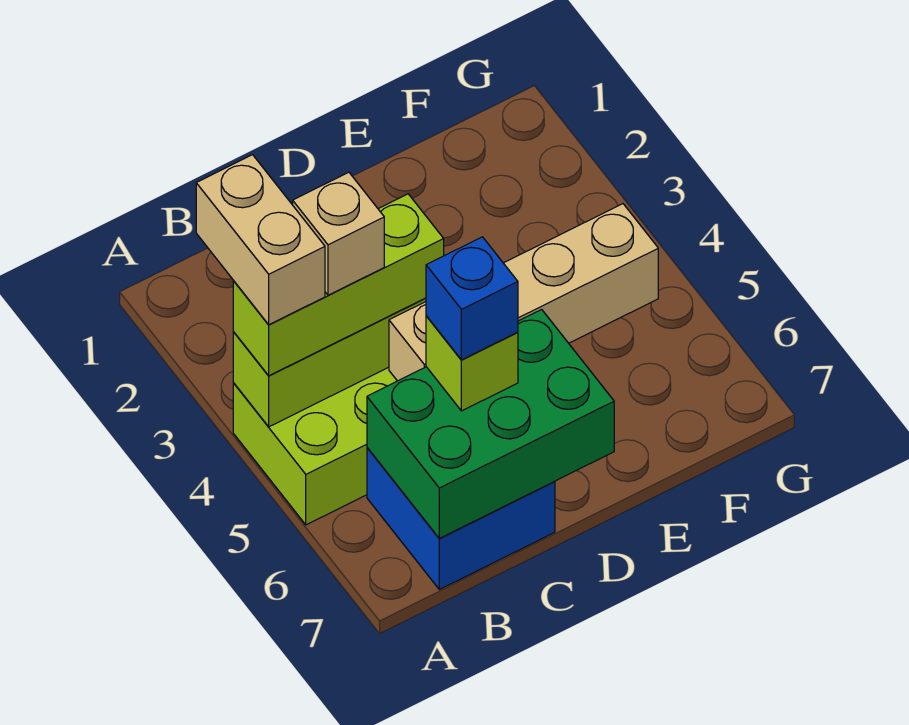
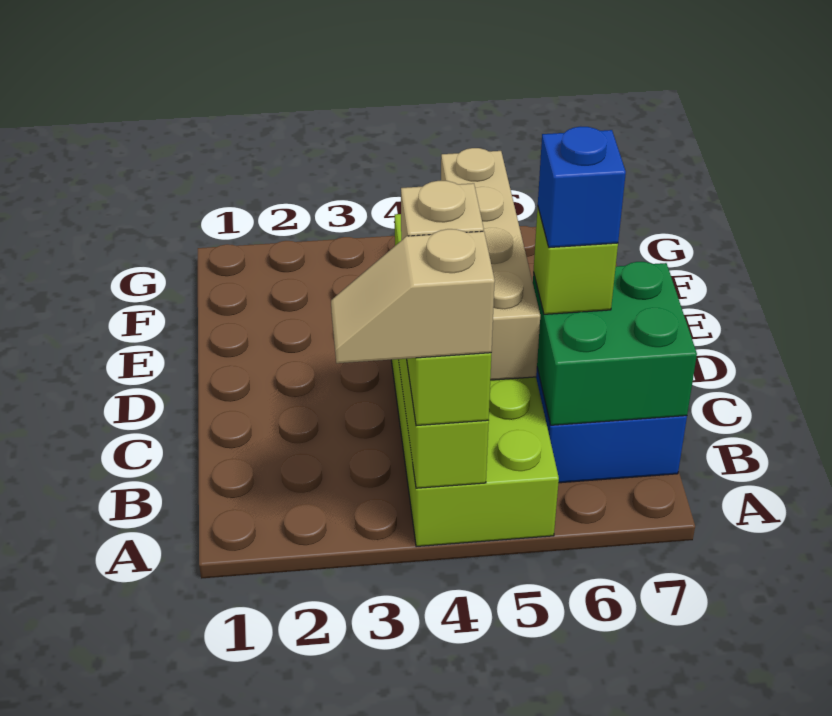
tan 1x2 brick [196,155,325,325] -> tan 1x2 slope [331,229,495,363]
green 2x3 brick [367,310,614,538] -> green 2x2 brick [533,262,697,425]

